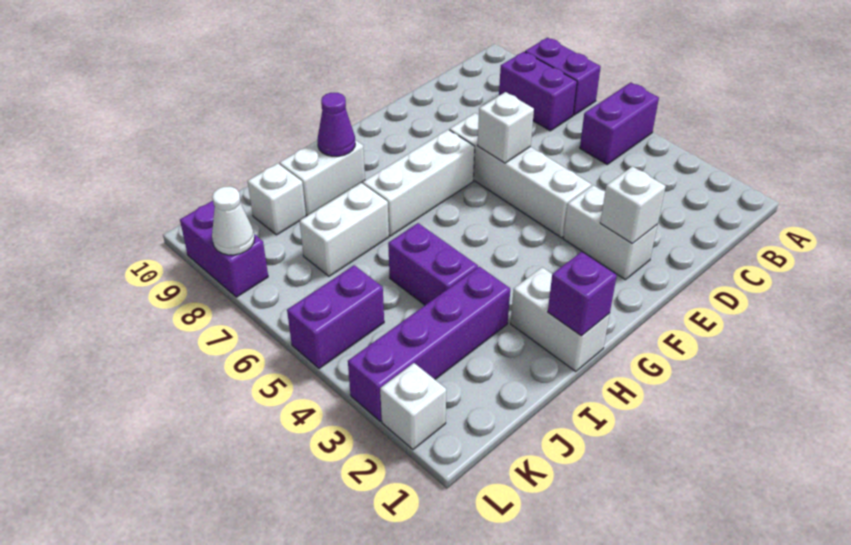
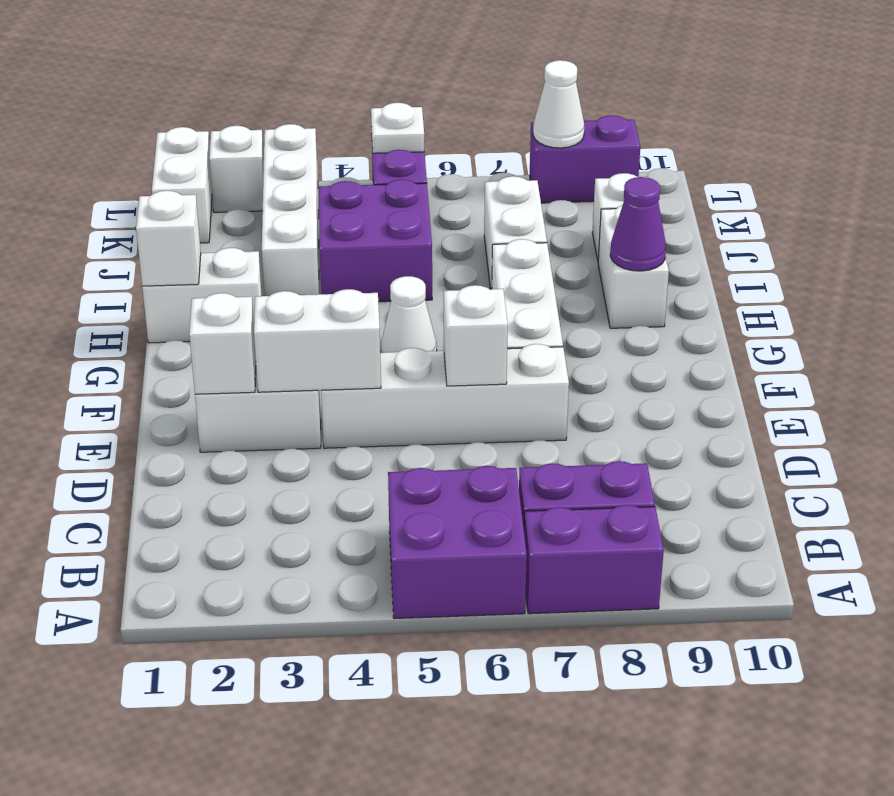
purple 1x2 brick [580,83,659,164] -> purple 2x2 brick [388,466,527,619]
none -> white 1x2 brick [254,289,381,392]
none -> white 1x1 cone [381,276,437,353]
purple 1x1 brick [548,252,617,336] -> white 1x1 brick [136,191,201,286]
purple 1x4 brick [348,267,510,421] -> white 1x4 brick [262,124,319,296]
purple 1x2 brick [388,223,478,305] -> purple 2x2 brick [319,180,432,302]
none -> white 1x2 brick [152,127,212,243]
none -> white 1x1 plate [371,103,424,153]

